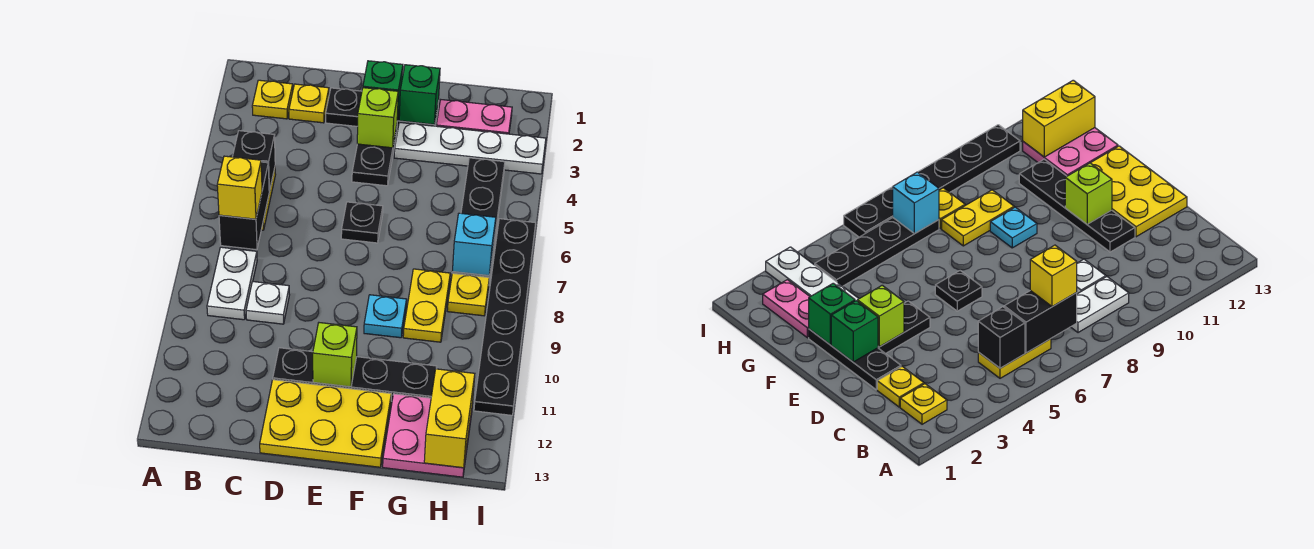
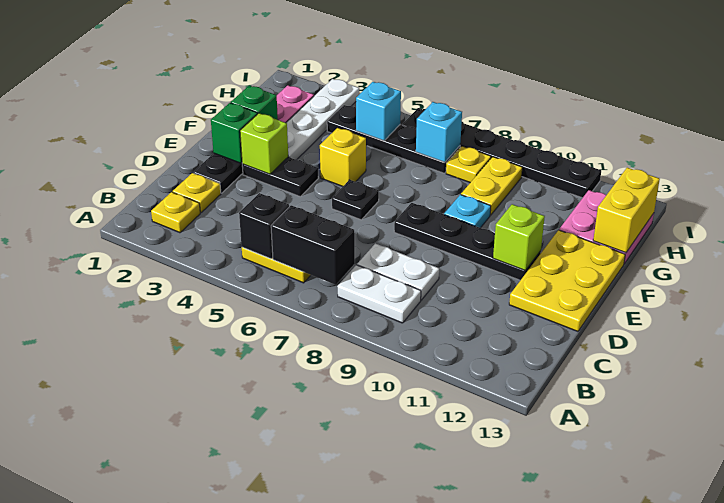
yellow 1x1 brick [217,156,262,219] -> yellow 1x1 brick moved to [320,128,366,186]
white 1x1 plate [246,282,289,324] -> white 1x2 plate [357,243,439,300]
black 1x4 plate [273,348,437,401] -> black 1x4 plate turned to [394,203,541,280]
yellow 1x2 plate [403,269,450,342] -> yellow 1x2 plate turned to [461,157,523,215]
none -> cyan 1x1 brick [356,82,401,141]
yellow 1x2 brick [424,369,475,468] -> yellow 1x2 brick turned to [593,168,660,253]

